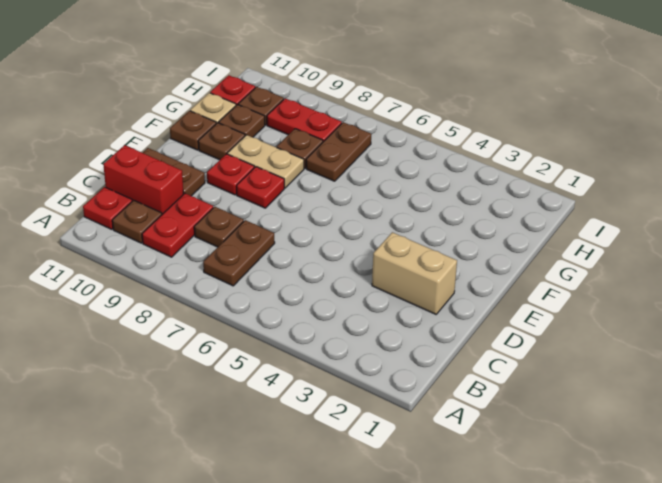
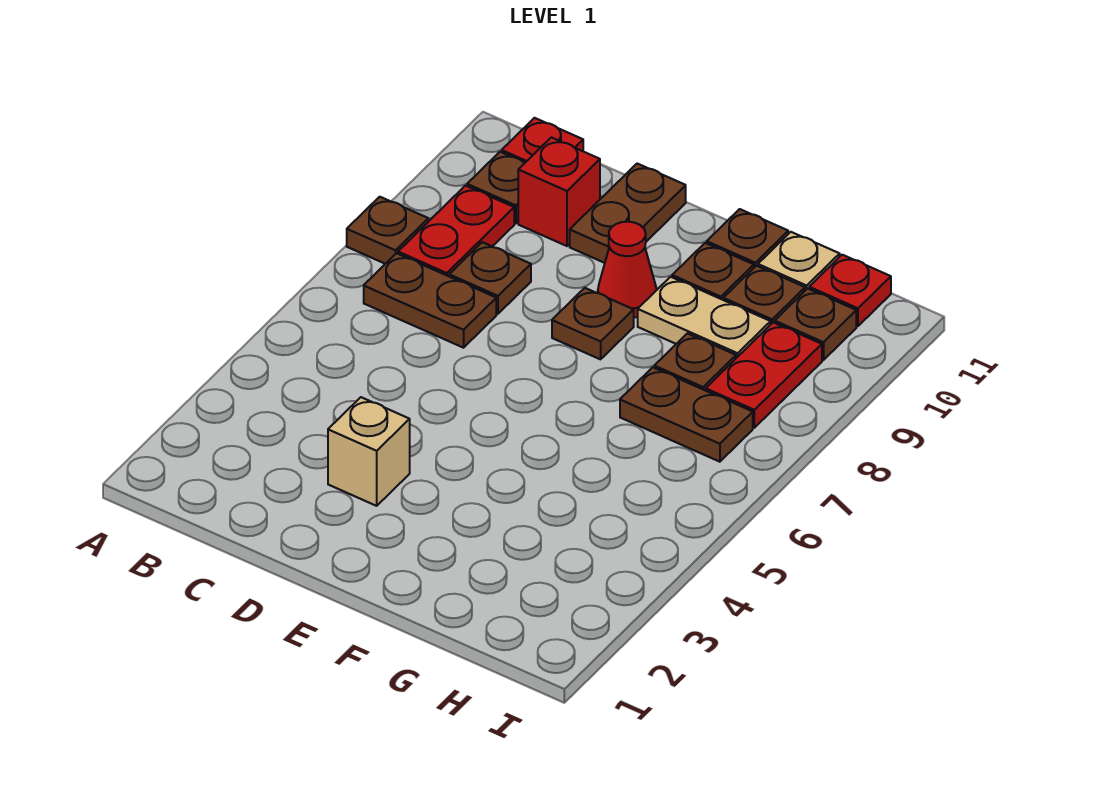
none -> brown 1x1 plate [347,197,428,264]
red 1x2 plate [142,193,213,257] -> red 1x2 plate turned to [398,186,514,276]
red 1x2 brick [103,145,183,214] -> red 1x1 brick [518,137,600,246]
tan 1x2 brick [372,232,457,314] -> tan 1x1 brick [328,397,410,506]
red 1x1 plate [237,167,284,208] -> brown 1x1 plate [552,288,634,359]
red 1x1 plate [207,154,254,195] -> red 1x1 cone [598,222,657,317]
tan 1x2 plate [227,135,304,188] -> tan 1x2 plate turned to [638,277,771,358]

